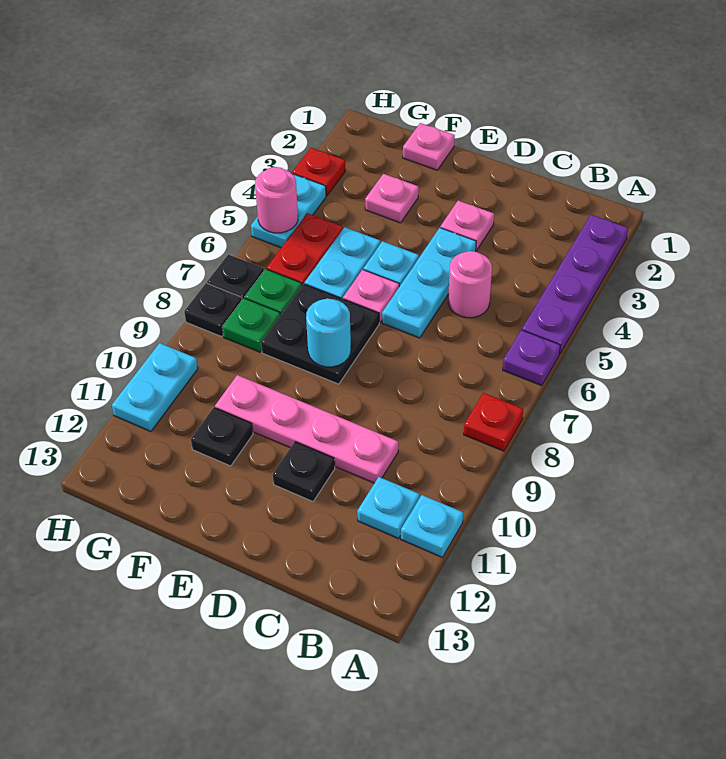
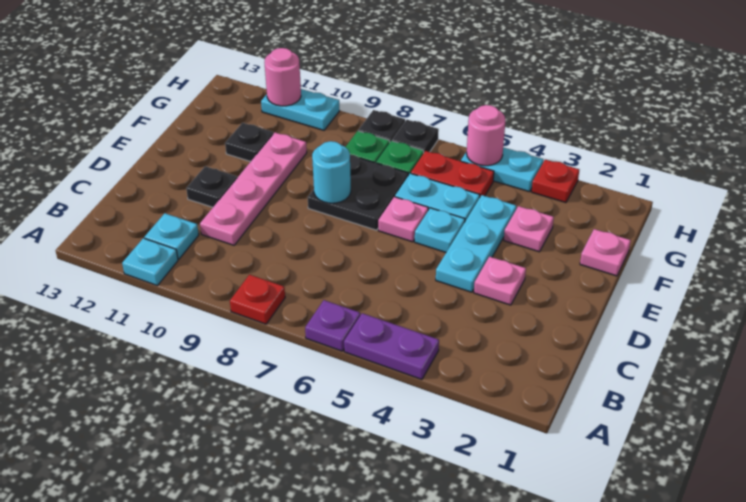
purple 1x4 plate [522,215,628,354] -> purple 1x2 plate [344,313,439,379]
pink 1x1 round brick [448,251,492,318] -> pink 1x1 round brick moved to [264,48,301,106]
cyan 1x3 plate [382,228,476,338] -> cyan 1x3 plate turned to [436,195,516,292]

